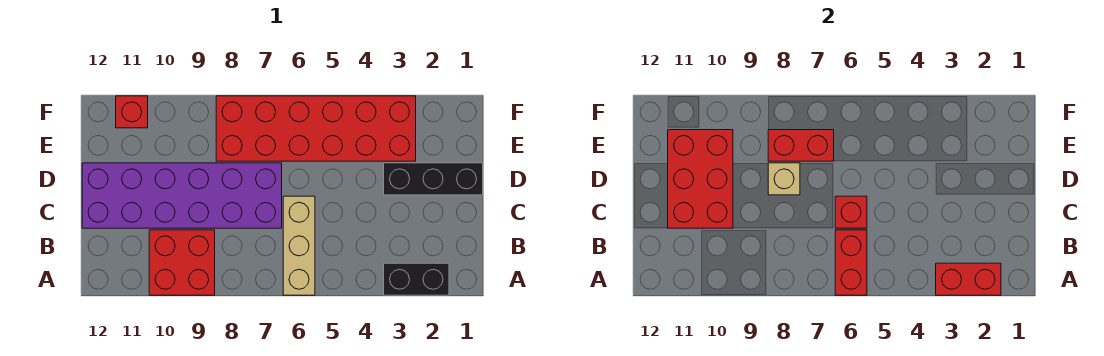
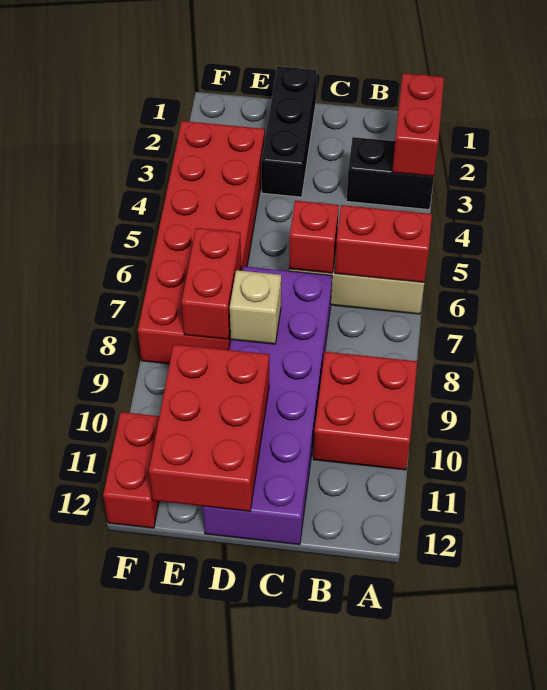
black 1x2 brick [384,263,449,295] -> black 1x2 brick turned to [346,137,434,209]
red 2x3 brick [668,130,733,228] -> red 2x3 brick turned to [149,344,269,511]
red 1x1 brick [116,96,148,128] -> red 1x2 brick [103,412,159,528]

